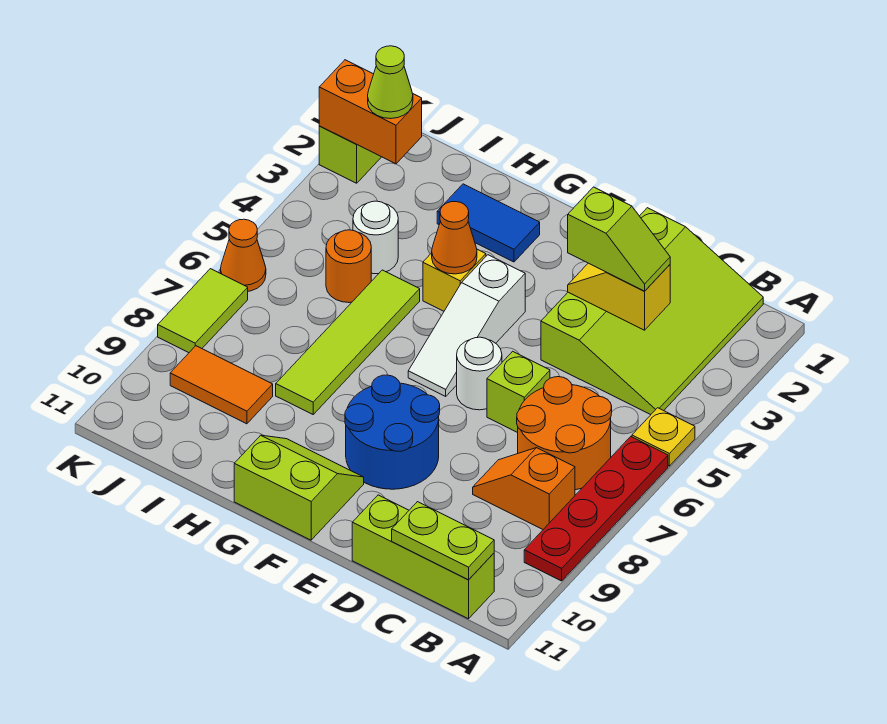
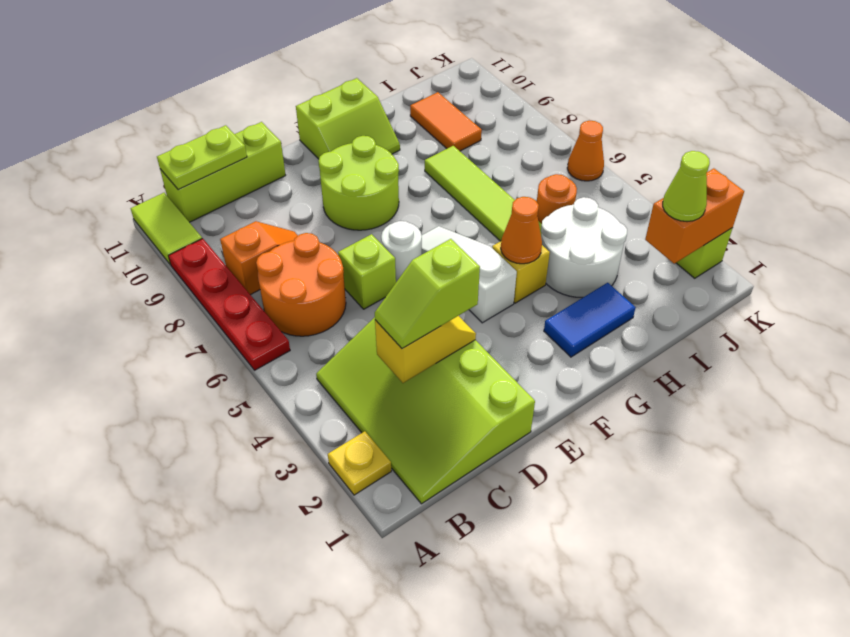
yellow 1x1 plate [632,408,695,466] -> yellow 1x1 plate moved to [328,431,391,495]
blue 2x2 round brick [345,375,440,489] -> lime 2x2 round brick [318,136,399,230]
white 1x1 round brick [353,201,398,274] -> white 2x2 round brick [541,197,627,298]
orange 1x2 tile [170,346,273,424] -> orange 1x2 tile turned to [410,92,482,151]
lime 1x2 tile [158,269,248,353] -> lime 1x2 tile moved to [131,193,202,265]

